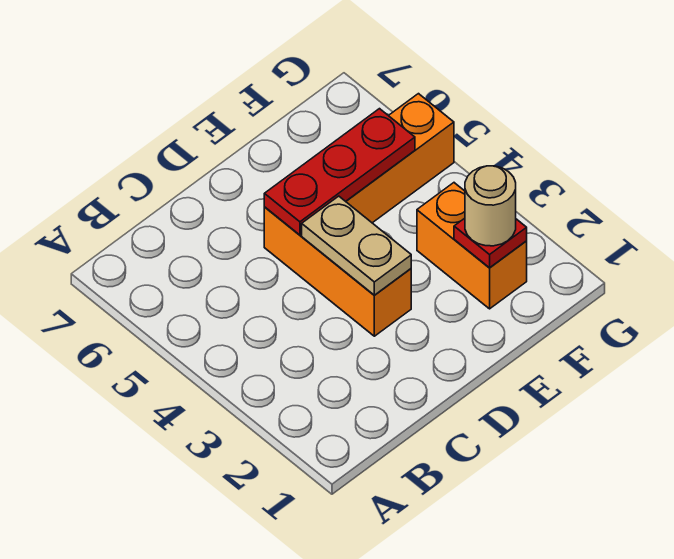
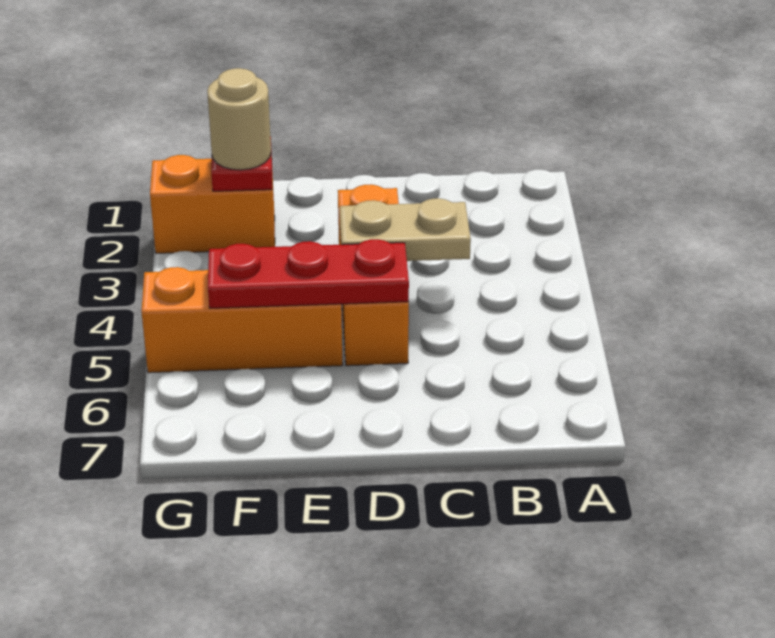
tan 1x2 plate [302,196,411,295] -> tan 1x2 plate turned to [340,198,471,261]
orange 1x2 brick [417,183,527,309] -> orange 1x2 brick turned to [150,155,275,253]

